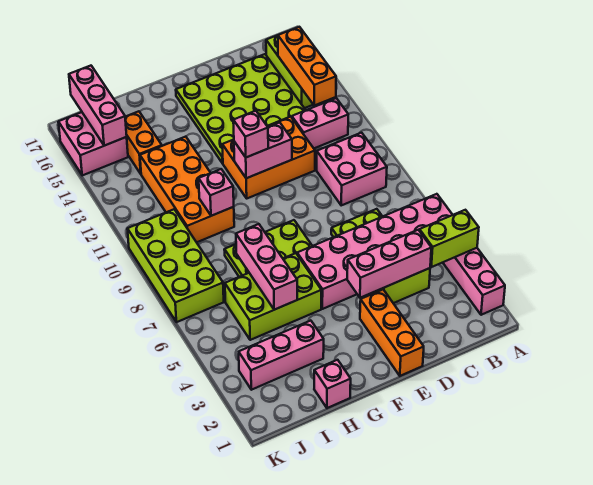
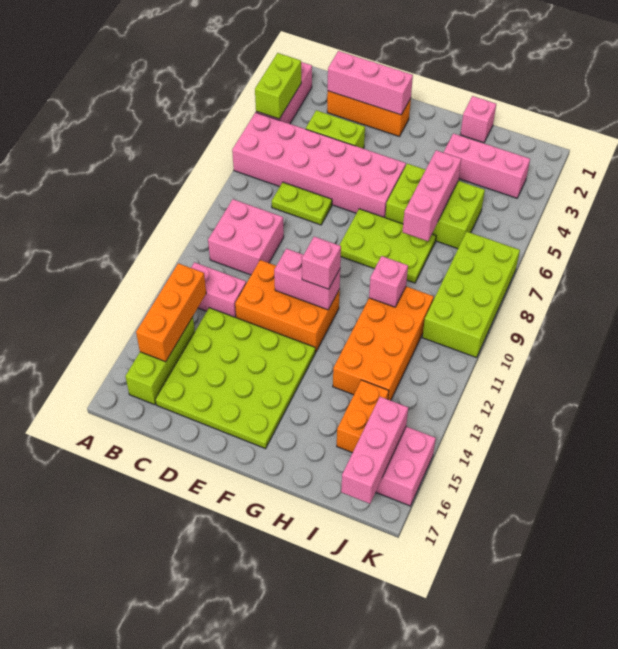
lime 1x2 brick [419,210,479,267] -> lime 1x2 brick turned to [255,53,301,119]
pink 1x3 brick [347,230,431,298] -> pink 1x3 brick moved to [328,51,413,115]
orange 1x3 brick [360,289,424,376] -> orange 1x3 brick turned to [327,91,411,137]

